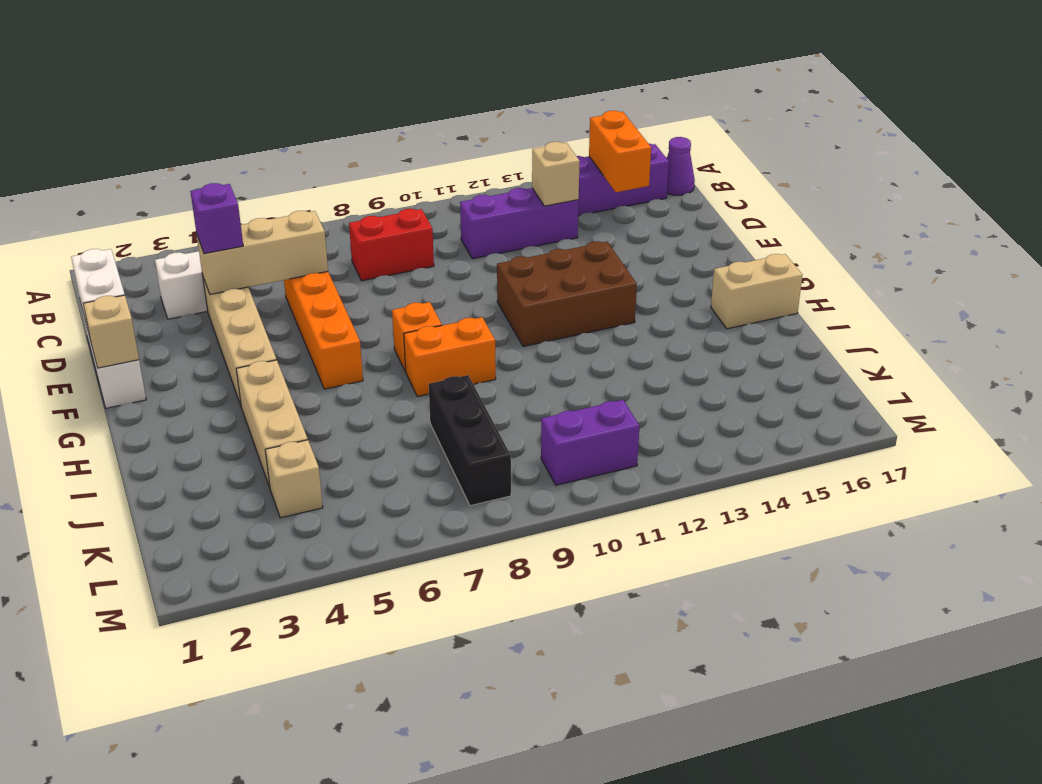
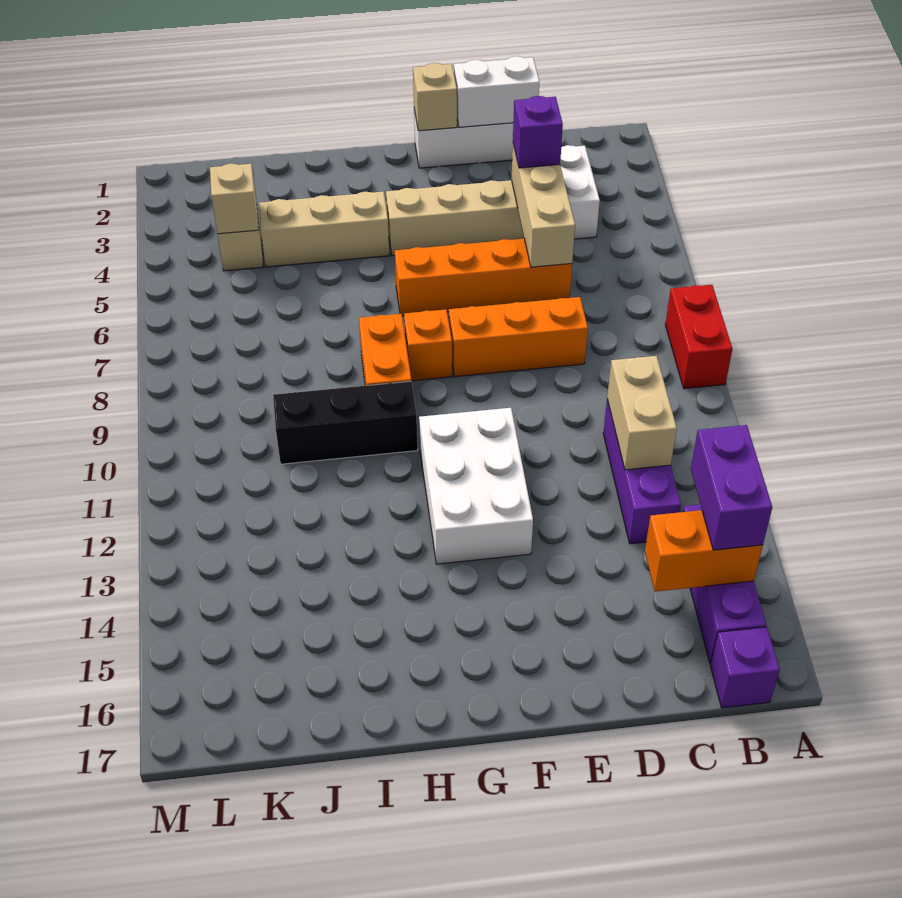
purple 1x1 cone [667,137,695,195] -> purple 1x1 brick [710,627,780,708]
red 1x2 brick [349,209,434,281] -> red 1x2 brick moved to [665,285,732,389]
tan 1x1 brick [532,142,580,206] -> tan 1x1 brick moved to [210,163,259,234]
none -> orange 1x3 brick [449,297,588,377]
brown 2x3 brick [497,241,637,346] -> white 2x3 brick [419,408,533,564]
tan 1x2 brick [711,254,802,329] -> tan 1x2 brick moved to [607,356,677,470]
black 1x3 brick [429,375,511,506] -> black 1x3 brick moved to [273,381,418,464]
purple 1x2 brick [541,400,639,485] -> purple 1x2 brick moved to [691,425,772,550]

